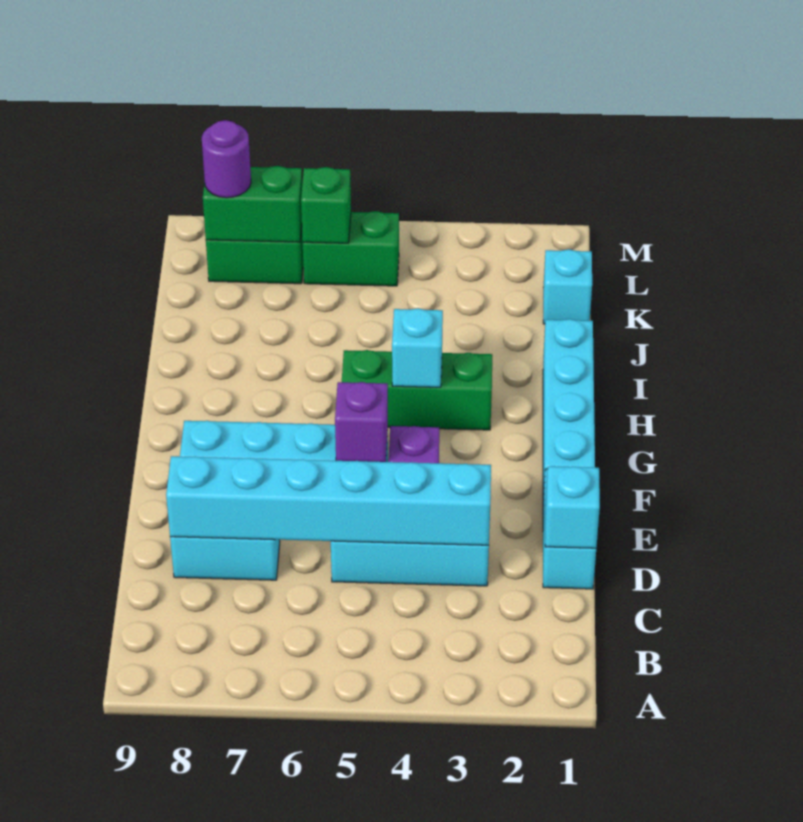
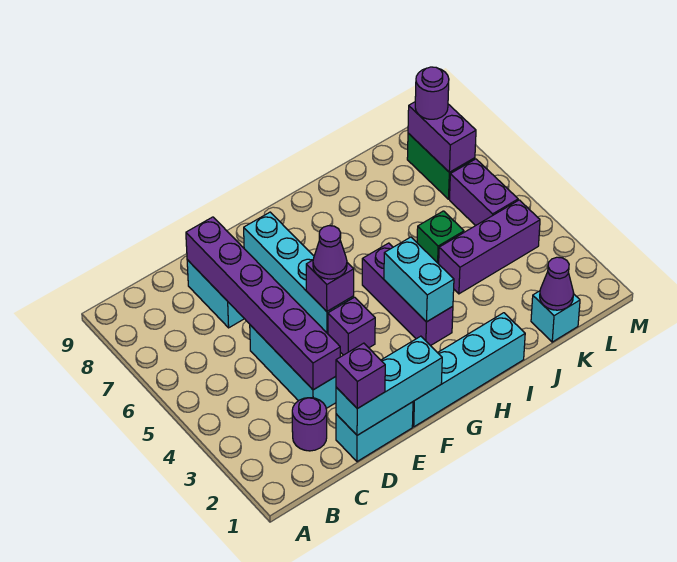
none -> purple 1x1 round brick [292,398,327,451]
cyan 1x1 brick [545,466,600,548] -> cyan 1x3 brick [336,336,442,435]
none -> purple 1x1 brick [336,343,385,409]
cyan 1x6 brick [166,456,491,545] -> purple 1x6 brick [186,217,340,390]
none -> purple 1x1 cone [313,226,347,279]
green 1x3 brick [342,350,492,430] -> purple 1x3 brick [362,243,453,346]
cyan 1x1 brick [392,308,443,387] -> cyan 1x2 brick [384,237,454,322]
none -> purple 1x3 brick [439,200,540,294]
none -> purple 1x1 cone [540,257,574,310]
green 1x2 brick [303,211,399,286] -> purple 1x2 brick [450,159,518,226]
green 1x1 brick [301,167,351,243] -> green 1x1 brick moved to [417,211,464,264]
green 1x2 brick [203,166,302,242] -> purple 1x2 brick [408,102,476,172]

